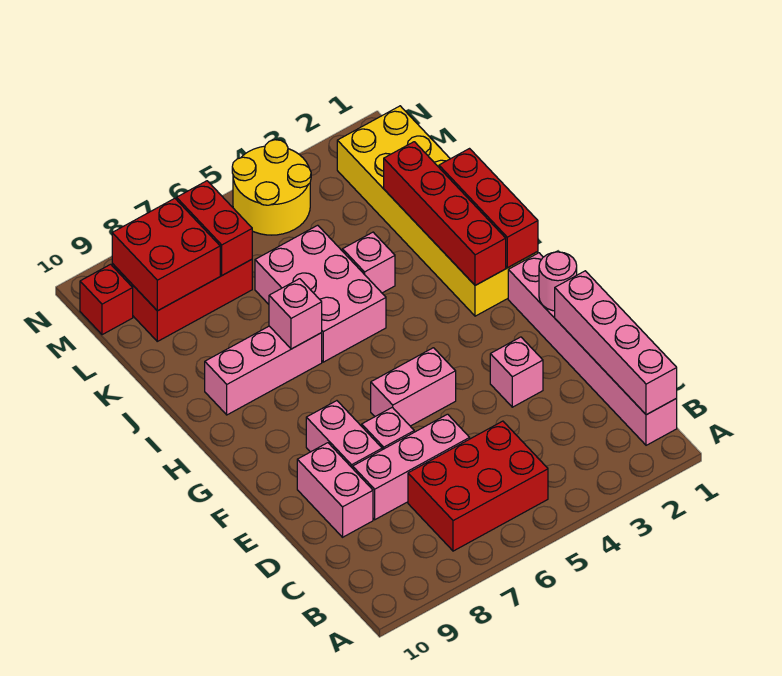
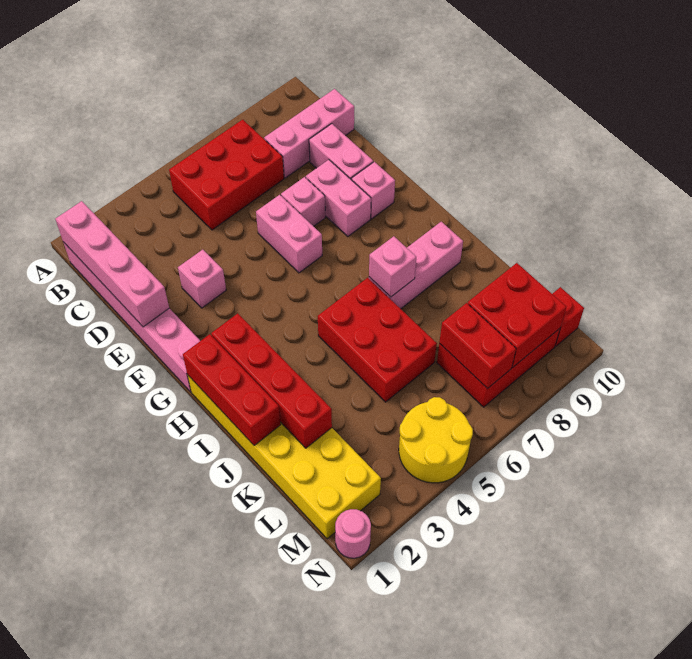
pink 1x3 brick [353,414,470,520] -> pink 1x3 brick moved to [264,89,354,178]
pink 1x1 round brick [539,252,577,311] -> pink 1x1 round brick moved to [335,509,371,558]
pink 1x2 brick [371,348,456,426] -> pink 1x2 brick turned to [256,195,322,273]
pink 2x3 brick [255,225,386,362] -> red 2x3 brick [318,278,437,402]
pink 1x1 brick [342,232,395,293] -> pink 1x1 brick moved to [352,162,395,219]

